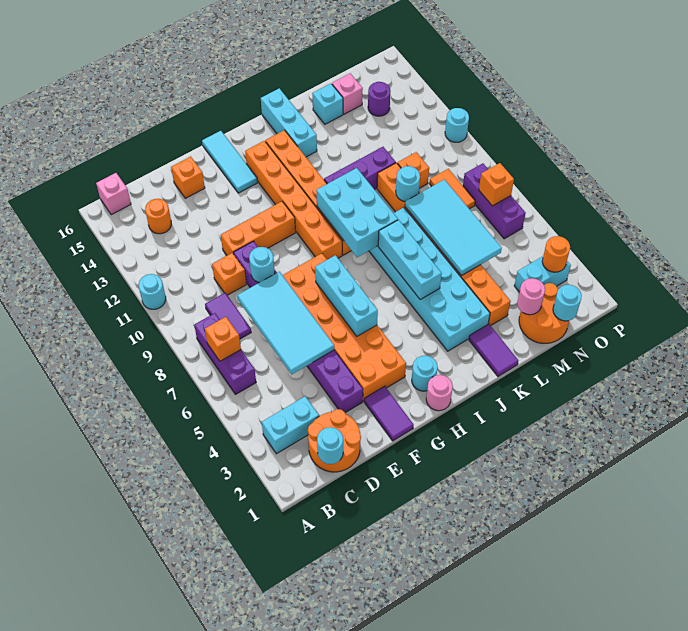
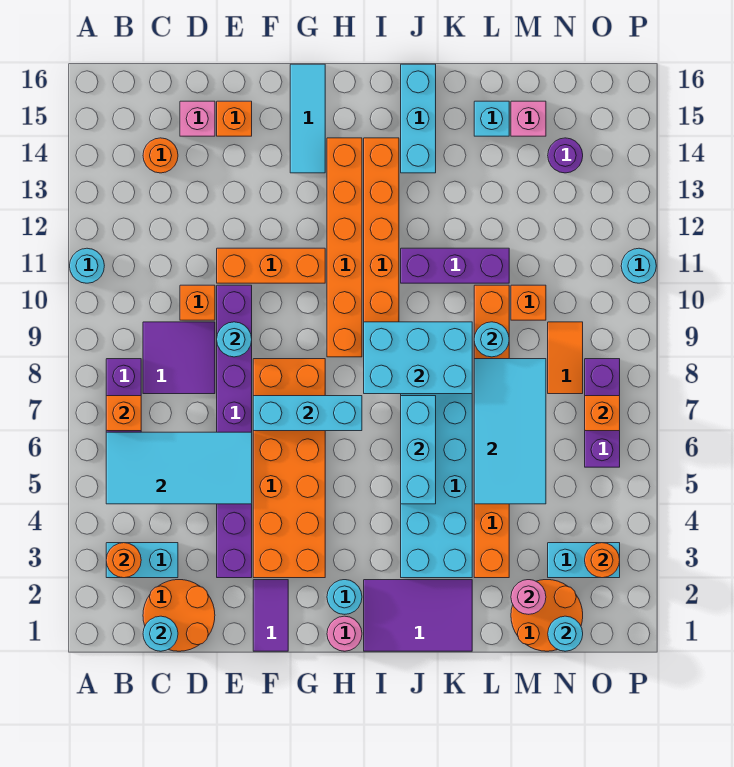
none -> orange 1x1 round brick [106,543,141,578]
pink 1x1 brick [96,173,131,215] -> pink 1x1 brick moved to [180,101,215,136]
purple 1x2 tile [205,293,251,339] -> purple 2x2 tile [143,322,215,394]
cyan 2x4 tile [237,272,334,374] -> cyan 2x4 tile turned to [106,432,252,504]
cyan 1x3 brick [315,255,378,336] -> cyan 1x3 brick turned to [253,396,362,431]
cyan 2x3 brick [316,168,398,257] -> cyan 2x3 brick turned to [364,322,472,394]
purple 1x2 tile [469,324,518,377] -> purple 2x3 tile [364,580,472,651]

